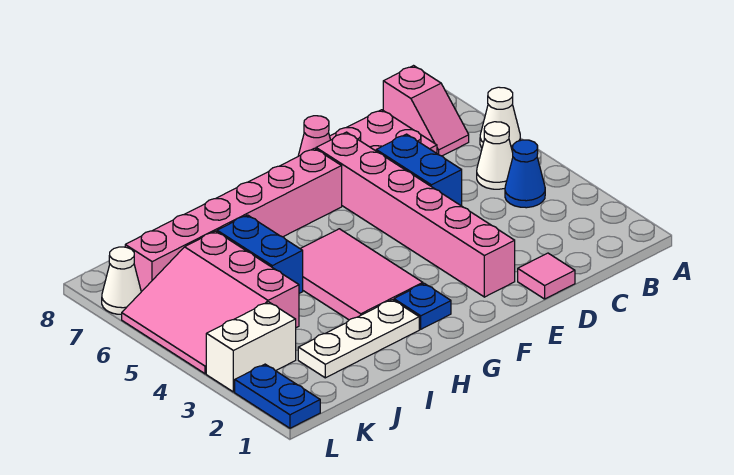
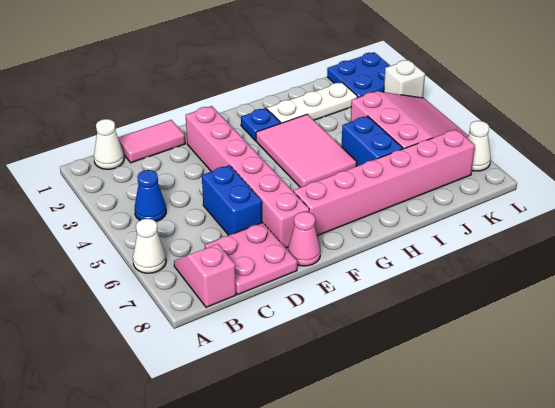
white 1x1 cone [477,122,513,189] -> white 1x1 cone moved to [94,119,124,169]
pink 1x1 tile [518,253,575,299] -> pink 1x2 tile [118,120,185,163]
white 1x2 brick [206,302,296,392] -> white 1x1 brick [384,60,425,98]
blue 1x2 plate [235,364,320,428] -> blue 2x2 plate [327,52,390,98]

